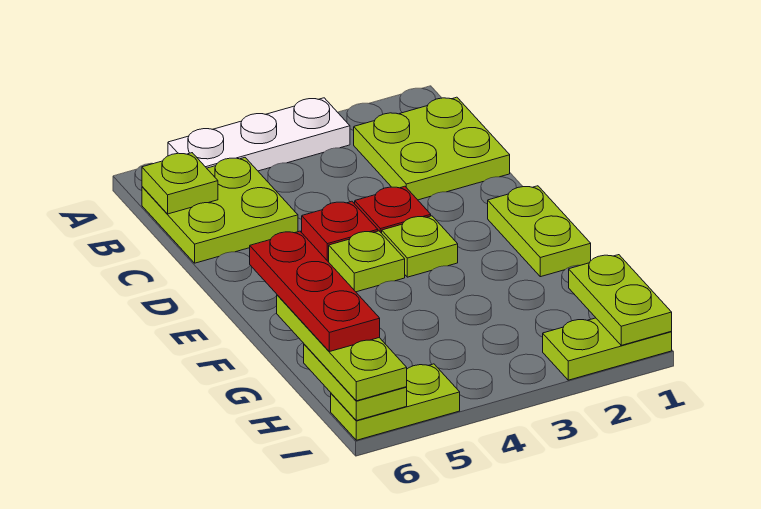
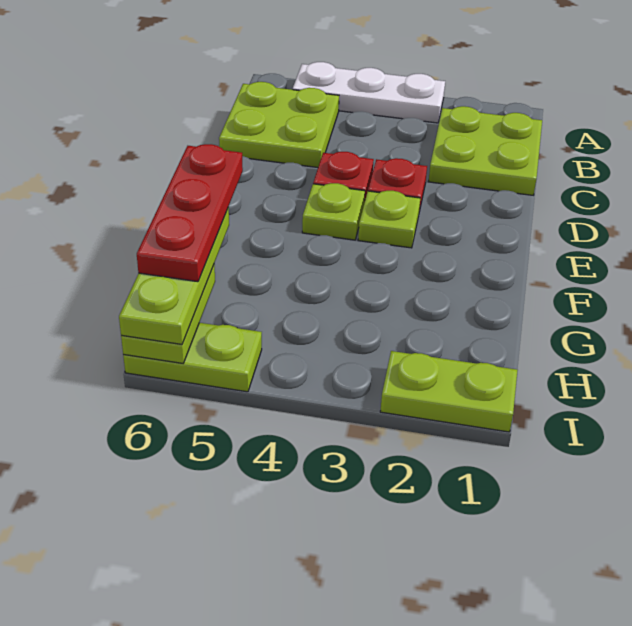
lime 1x1 plate [142,153,218,214] -> none
lime 1x2 plate [488,186,591,277] -> none
lime 1x2 plate [569,255,672,345] -> none

